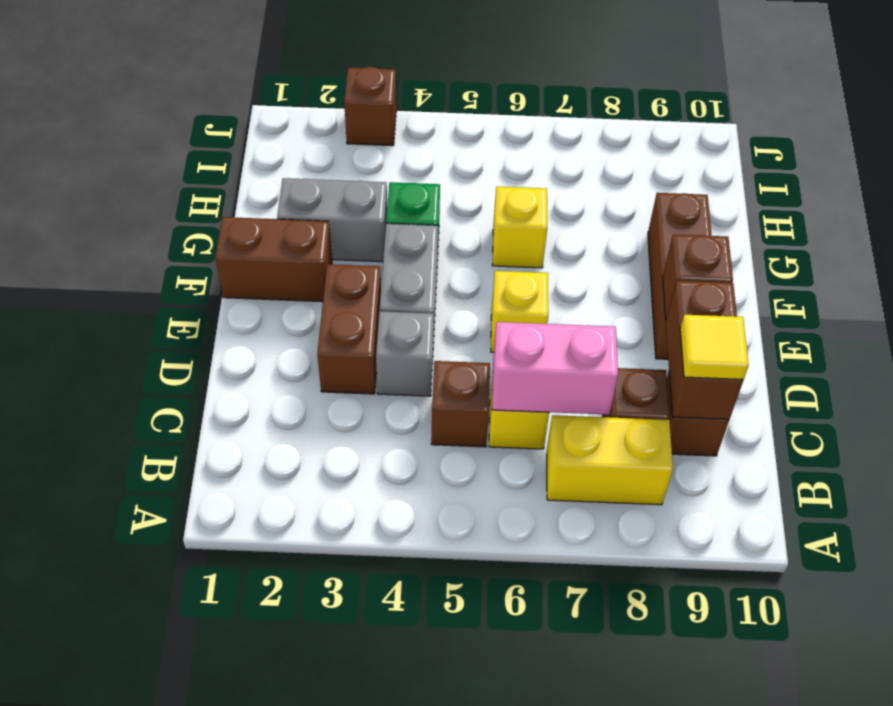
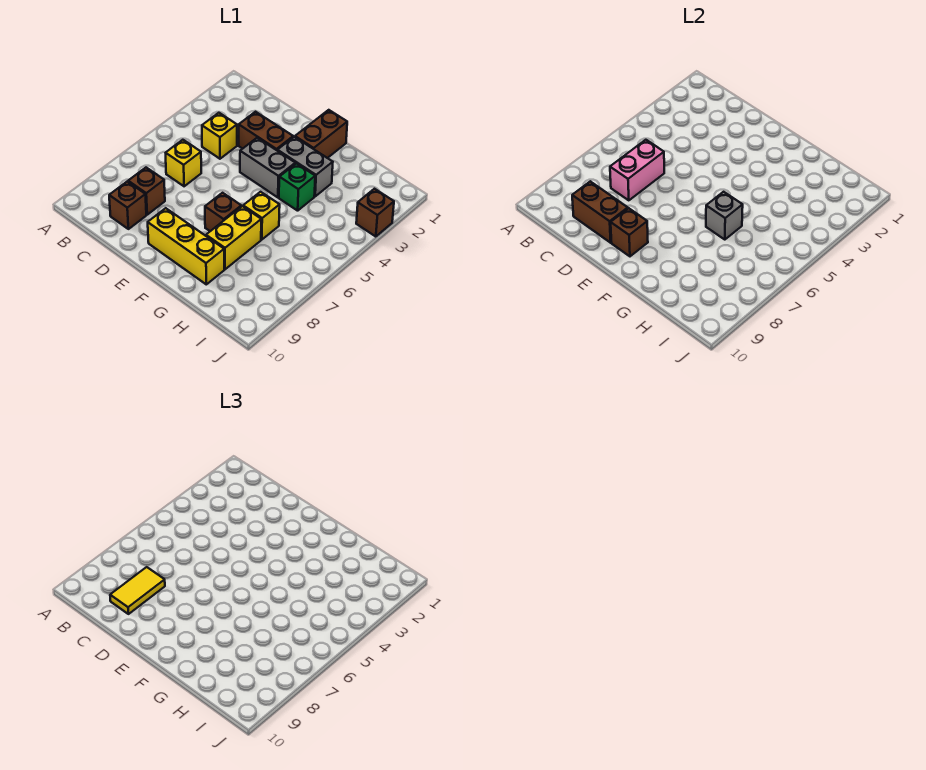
yellow 1x2 brick [547,415,673,505] -> yellow 1x2 brick moved to [206,206,261,269]
brown 1x1 brick [431,361,490,447] -> brown 1x1 brick moved to [205,193,241,231]
yellow 1x1 tile [680,315,749,379] -> yellow 1x2 tile [110,567,165,614]
grey 1x1 brick [376,311,434,396] -> grey 1x1 brick moved to [706,192,743,240]
yellow 1x1 brick [491,271,548,352] -> yellow 1x1 brick moved to [202,113,237,159]
brown 1x3 brick [648,193,712,359] -> yellow 1x3 brick [148,208,224,284]
grey 1x2 brick [277,178,387,262] -> grey 1x2 brick turned to [277,137,333,196]

